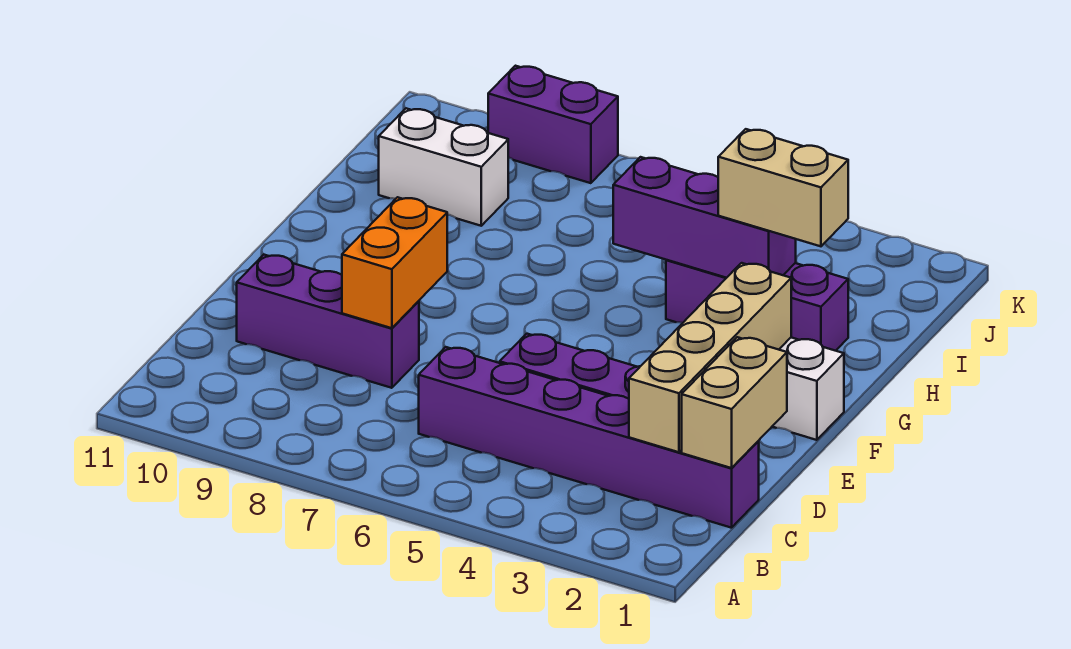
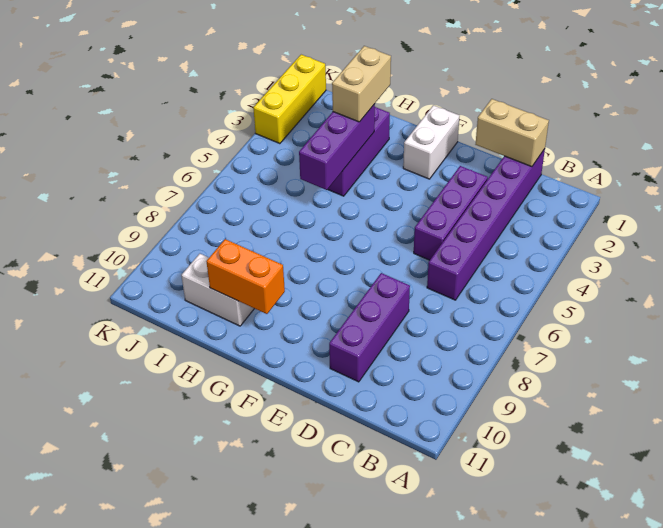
tan 1x4 brick [629,263,791,452] -> none
orange 1x2 brick [342,197,447,328] -> orange 1x2 brick moved to [206,239,285,314]
white 1x2 brick [379,108,508,226] -> white 1x2 brick turned to [181,254,254,326]
none -> yellow 1x3 brick [253,55,326,144]
purple 1x2 brick [488,66,618,183] -> none

